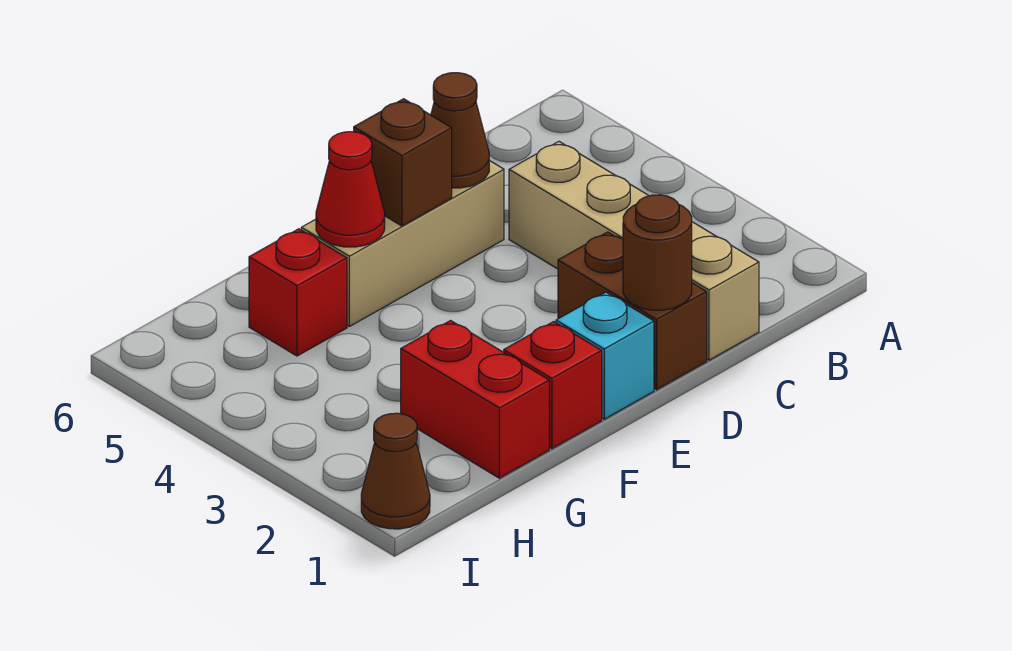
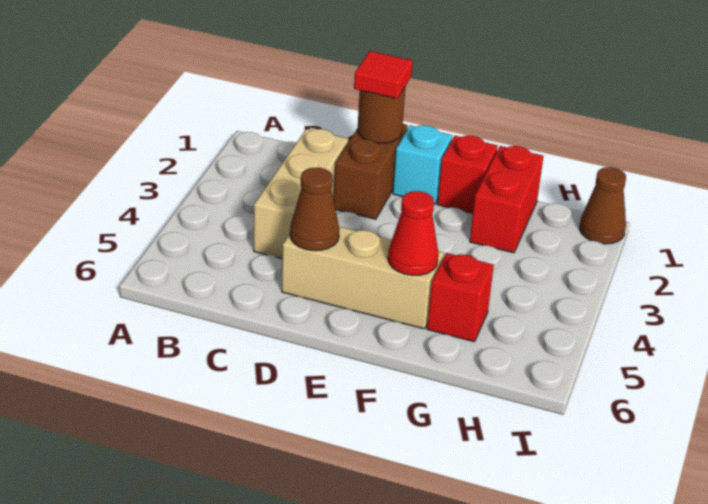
tan 1x4 brick [509,142,759,360] -> tan 1x3 brick [254,129,348,259]
none -> red 1x1 tile [354,51,413,99]
brown 1x1 brick [354,99,452,226] -> none

